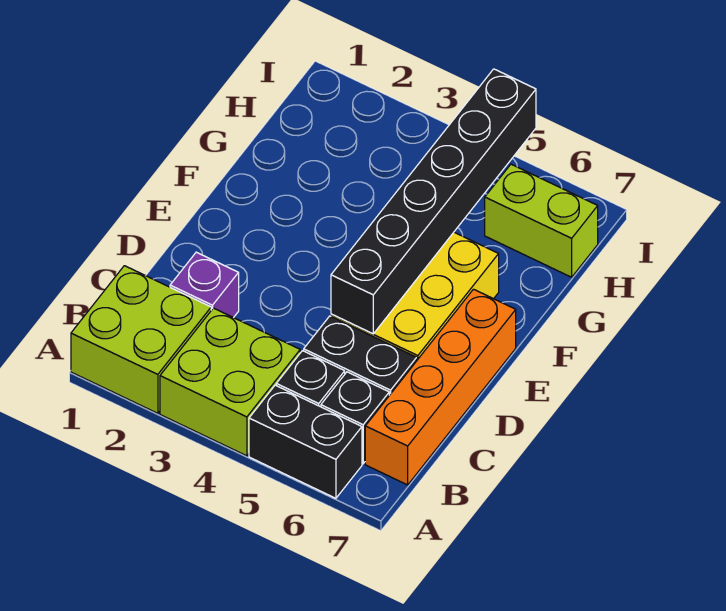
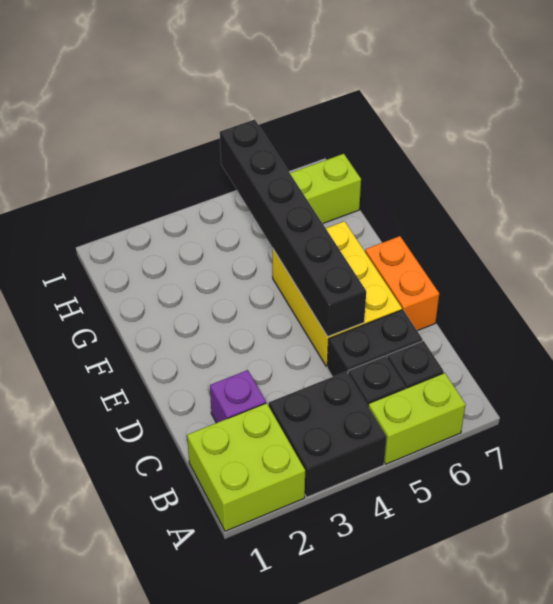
lime 2x2 brick [160,308,300,456] -> black 2x2 brick [269,372,387,497]
black 1x2 brick [249,385,362,498] -> lime 1x2 brick [368,373,466,464]
orange 1x4 brick [365,289,516,485] -> orange 1x2 brick [365,236,439,331]

